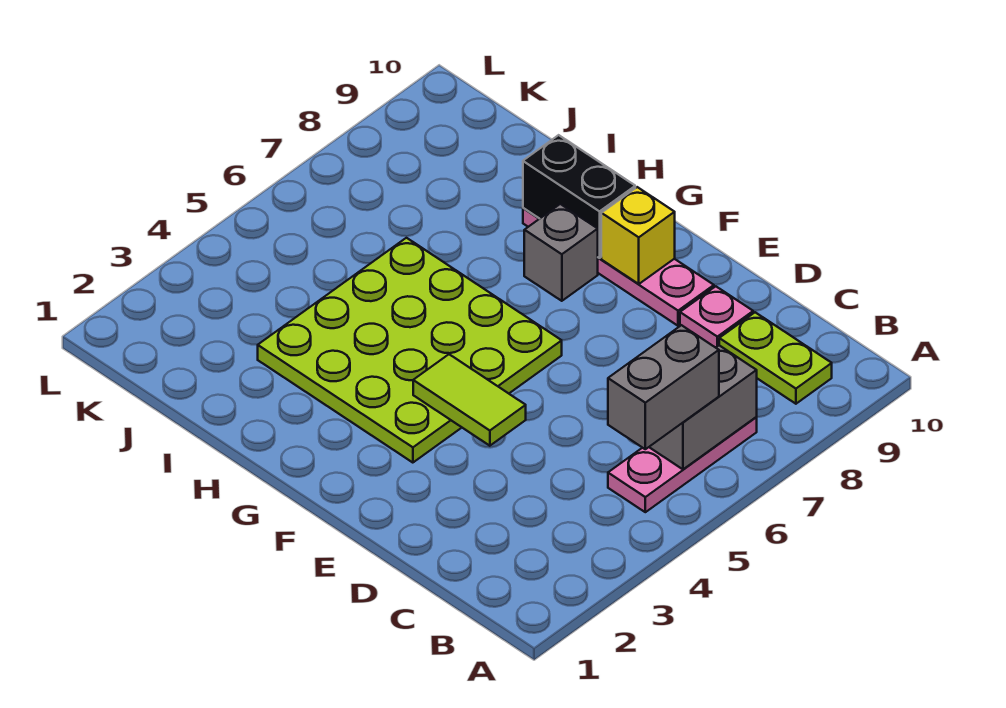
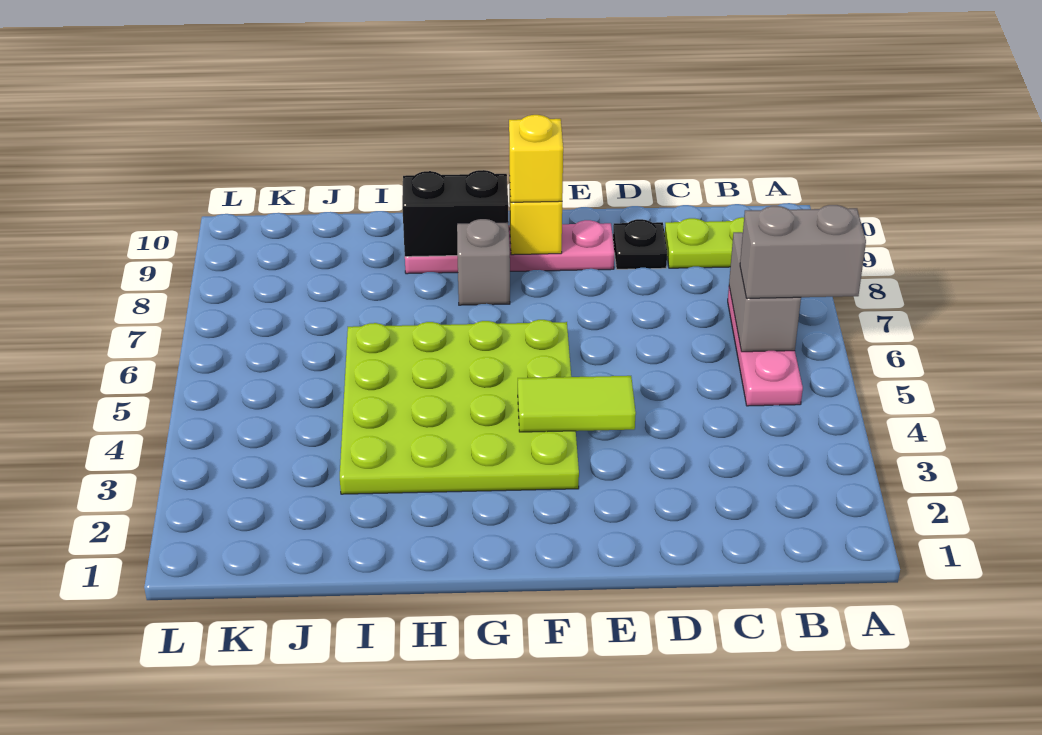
grey 1x2 brick [608,325,719,449] -> grey 1x2 brick turned to [740,205,866,298]
pink 1x1 plate [680,286,753,348] -> black 1x1 plate [613,219,667,269]
none -> yellow 1x1 brick [509,115,563,202]

